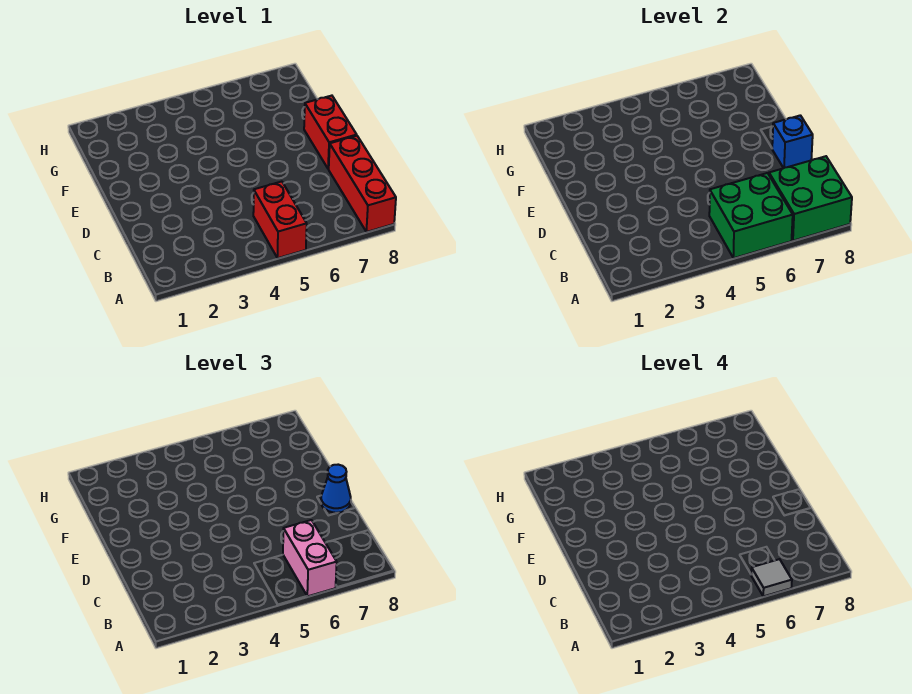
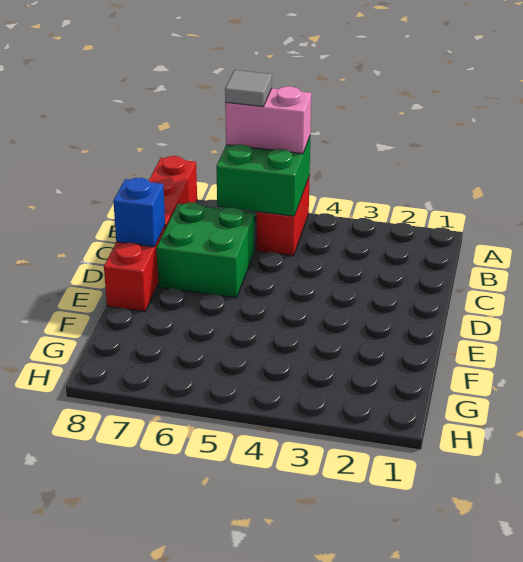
pink 1x2 brick [283,520,337,596] -> pink 1x2 brick turned to [225,86,311,154]
green 2x2 brick [769,156,852,241] -> green 2x2 brick moved to [157,202,254,298]
blue 1x1 cone [321,465,351,513] -> none

